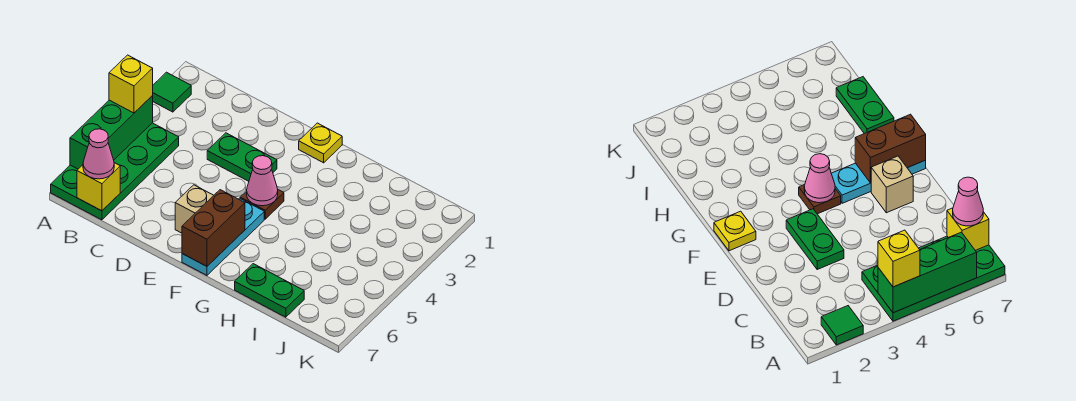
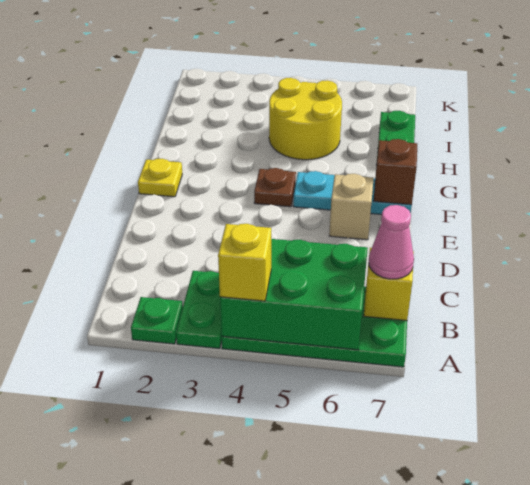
green 1x1 tile [152,72,191,112] -> green 1x1 plate [131,297,183,344]
green 1x3 brick [70,96,153,169] -> green 2x3 brick [220,239,368,350]
green 1x2 plate [207,133,277,181] -> green 1x2 plate moved to [176,271,222,349]
pink 1x1 cone [247,156,278,206] -> none
brown 1x2 brick [182,190,245,266] -> brown 1x1 brick [373,139,417,205]
none -> yellow 2x2 round brick [269,78,342,160]

